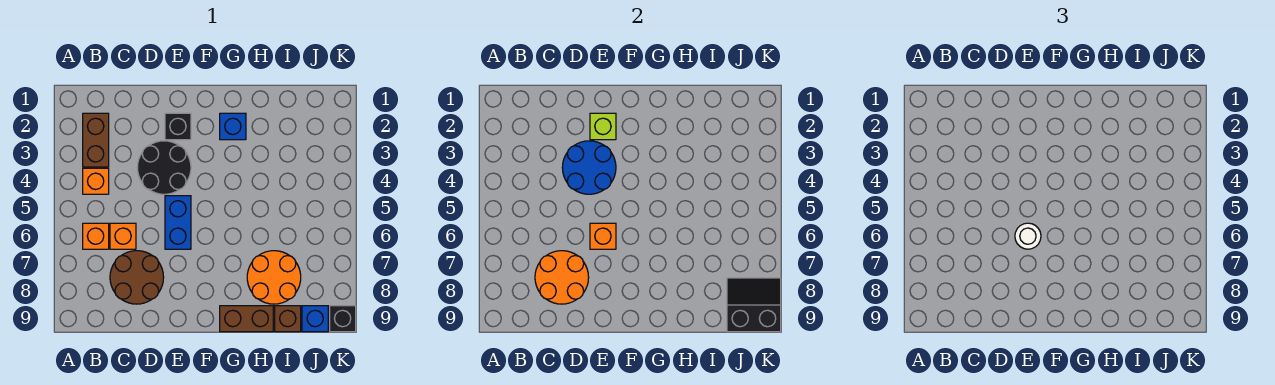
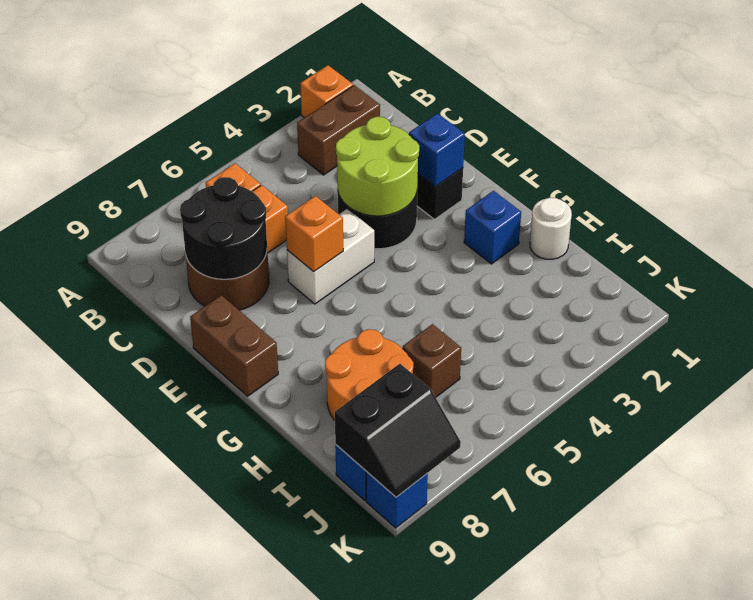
orange 1x1 brick [83,168,109,194] -> orange 1x1 brick moved to [300,65,353,118]
orange 2x2 round brick [535,251,589,304] -> black 2x2 round brick [180,177,267,279]
blue 2x2 round brick [562,141,616,194] -> lime 2x2 round brick [336,117,419,216]
lime 1x1 brick [590,113,616,140] -> blue 1x1 brick [409,113,465,187]
blue 1x2 brick [165,196,191,249] -> white 1x2 brick [287,209,374,304]
white 1x1 round brick [1015,223,1041,249] -> white 1x1 round brick moved to [530,198,572,259]
brown 1x2 brick [220,306,273,332] -> brown 1x2 brick moved to [190,295,278,396]
brown 1x1 brick [275,306,301,332] -> brown 1x1 brick moved to [403,324,461,397]
black 2x2 slope [727,278,781,332] -> black 2x2 slope turned to [335,364,461,497]
black 1x1 brick [330,306,356,332] -> blue 1x1 brick [366,472,428,528]

